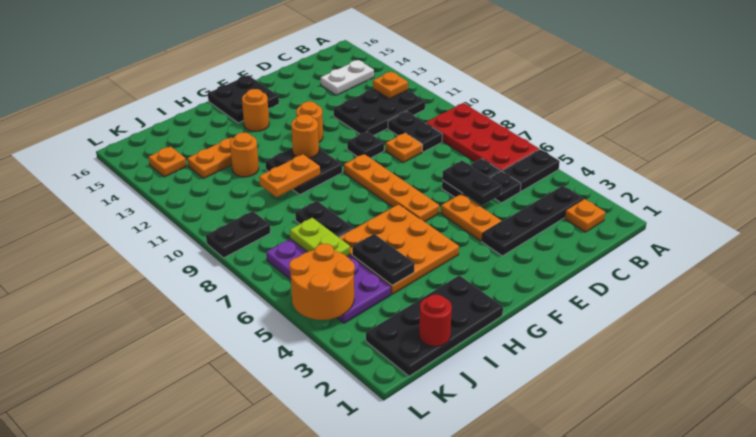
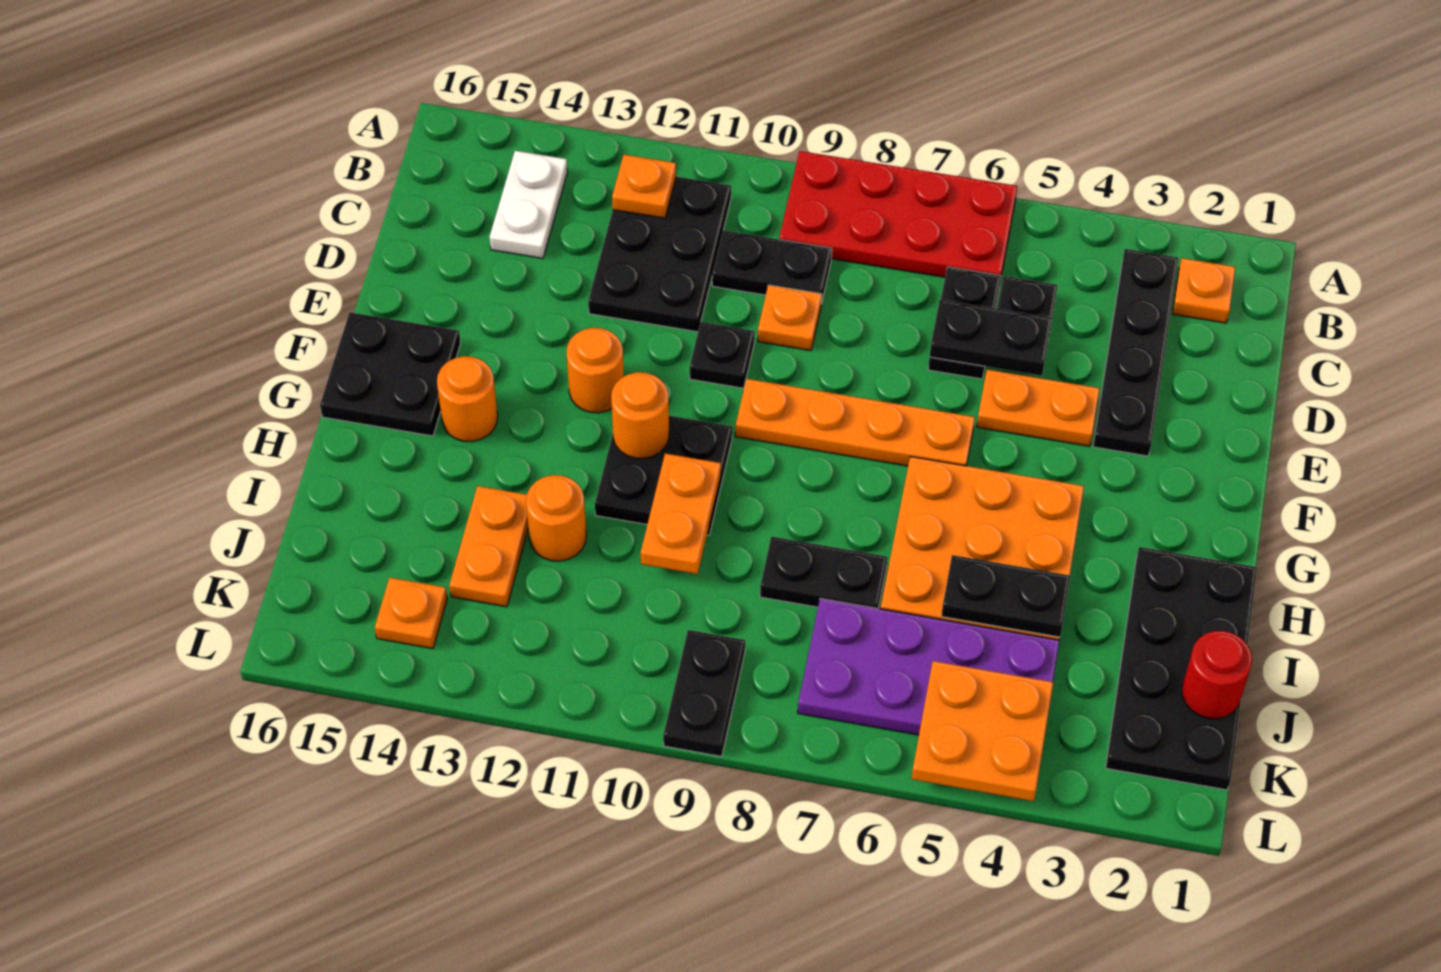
black 1x2 plate [503,149,560,191] -> none
lime 1x2 plate [290,218,350,257] -> none
orange 2x2 round brick [289,244,355,320] -> orange 2x2 plate [911,661,1053,801]

